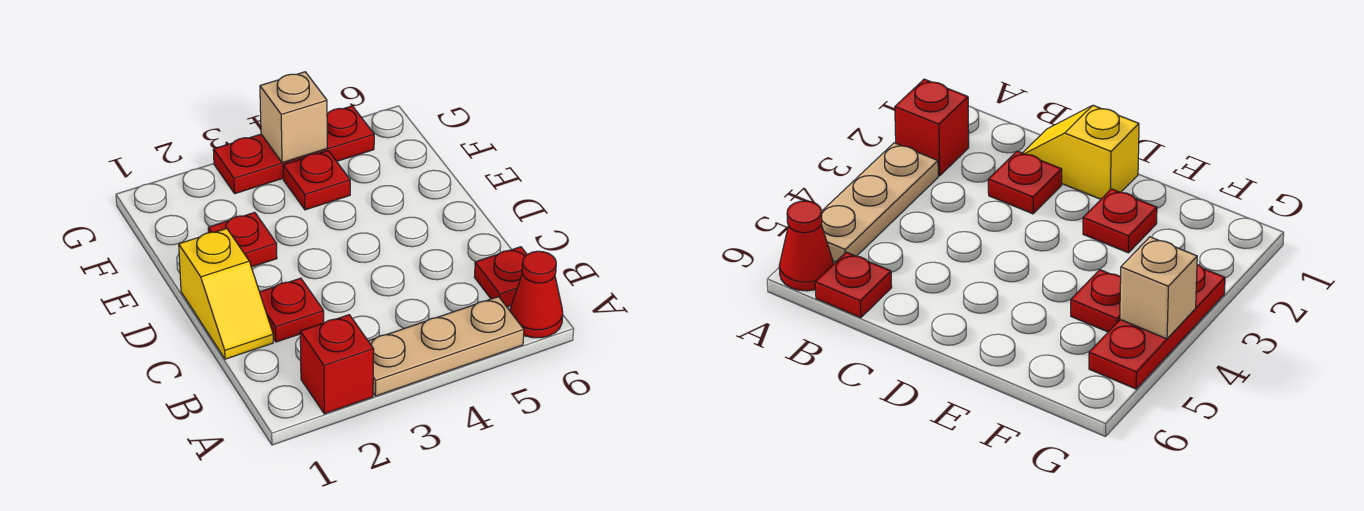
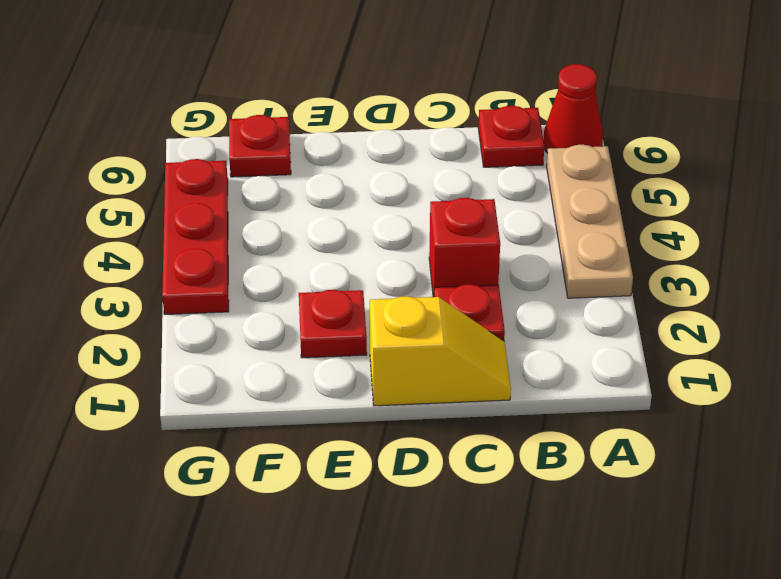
red 1x1 brick [300,315,374,414] -> red 1x1 brick moved to [429,198,500,297]
red 1x1 plate [283,151,350,210] -> red 1x1 plate moved to [229,115,291,177]
tan 1x1 brick [260,72,327,163] -> none

